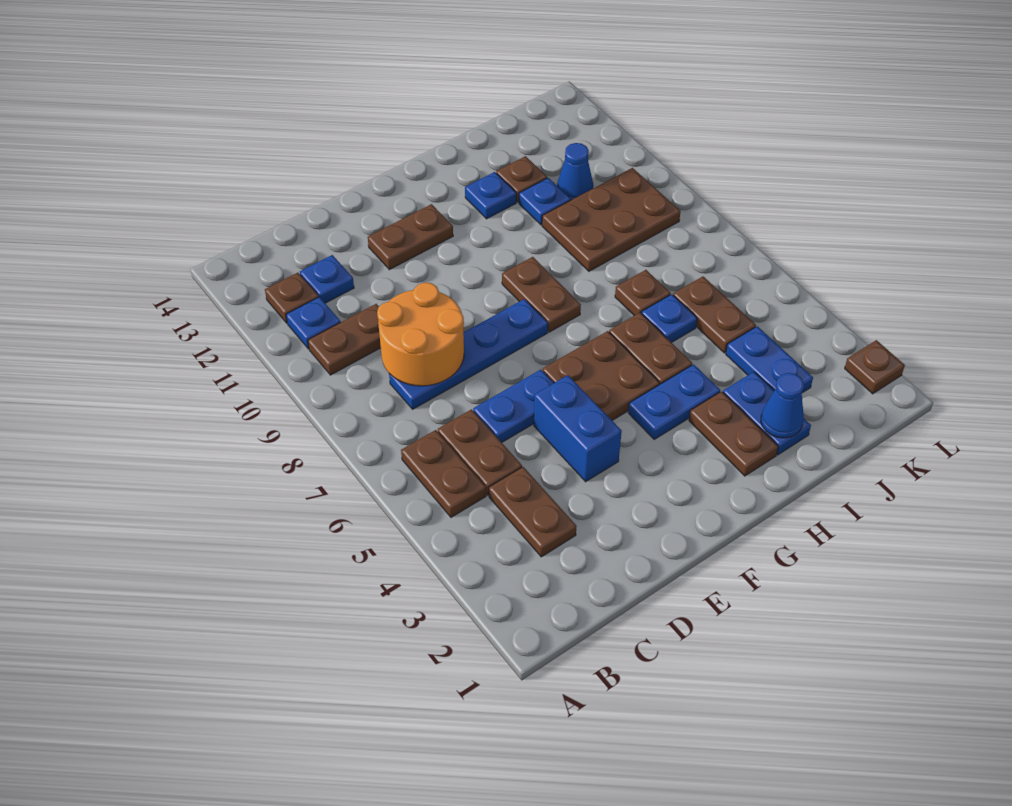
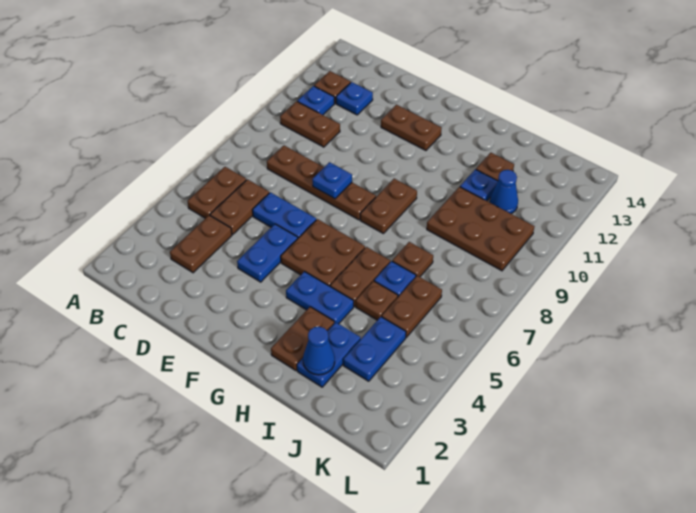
blue 1x4 plate [389,299,548,409] -> brown 1x4 plate [267,146,376,220]
orange 2x2 round brick [377,283,464,386] -> none
blue 1x2 brick [534,375,622,482] -> blue 1x2 plate [237,224,298,282]
blue 1x1 plate [465,172,516,219] -> blue 1x1 plate moved to [312,162,352,199]
brown 1x1 plate [845,340,905,394] -> brown 1x1 plate moved to [356,281,398,320]

